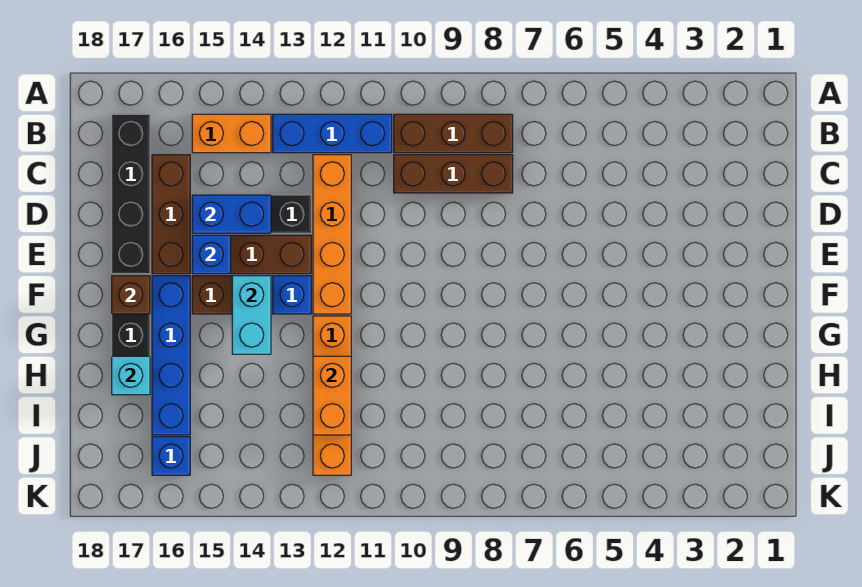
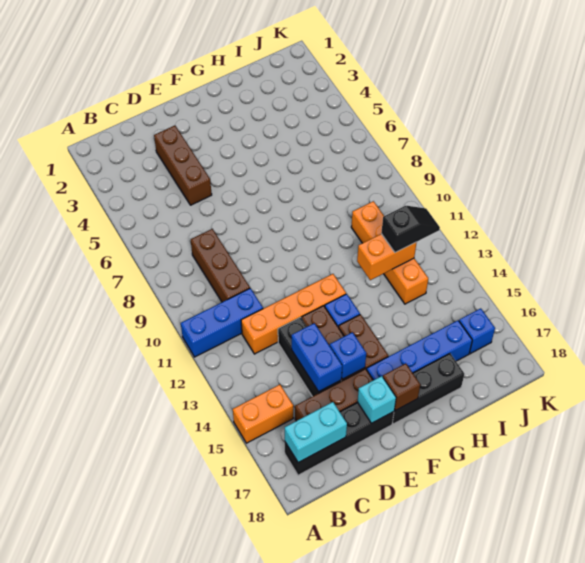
brown 1x3 brick [394,114,513,153] -> brown 1x3 brick moved to [154,126,212,205]
blue 1x3 brick [273,114,392,153] -> blue 1x3 brick turned to [181,288,263,357]
orange 1x2 brick [192,114,271,153] -> orange 1x2 brick turned to [233,385,293,443]
cyan 1x2 brick [232,276,271,354] -> cyan 1x2 brick moved to [285,402,347,463]
orange 1x4 brick [313,316,351,475] -> orange 1x4 brick turned to [351,201,428,304]
cyan 1x1 brick [112,356,150,395] -> cyan 1x1 brick moved to [358,376,396,423]
none -> black 1x2 slope [381,206,440,252]

